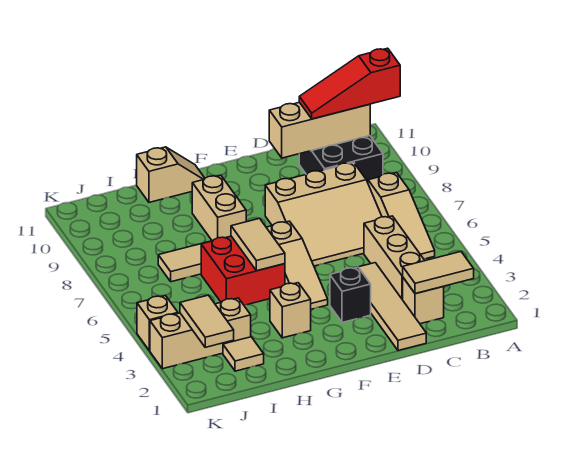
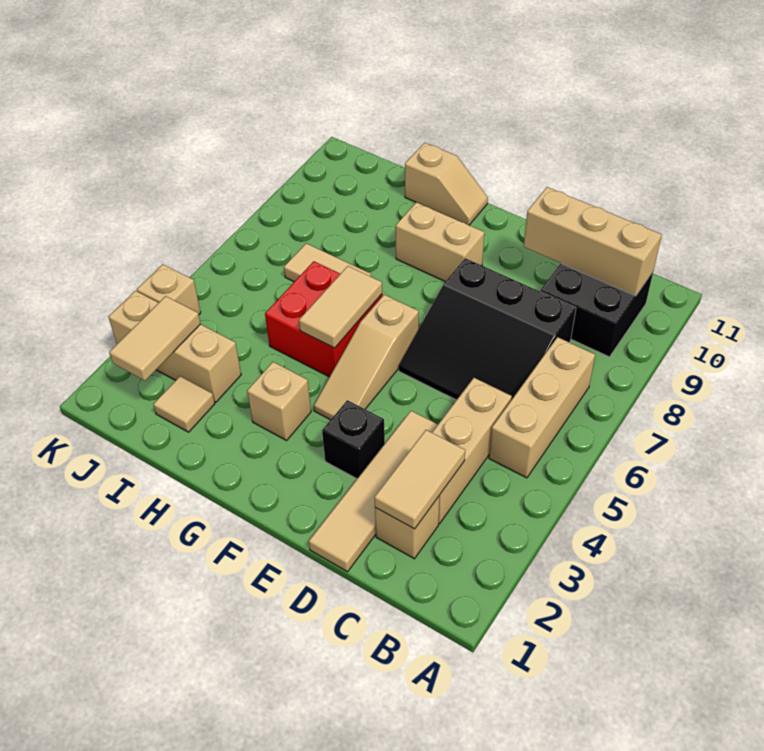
red 1x3 slope [299,48,400,119] -> none
tan 1x2 tile [403,252,474,294] -> tan 1x2 tile turned to [374,430,465,529]
tan 1x3 slope [368,173,435,259] -> tan 1x3 brick [489,337,595,478]
tan 3x3 slope [265,162,382,266] -> black 3x3 slope [399,258,576,400]
tan 1x2 brick [192,175,246,241] -> tan 1x2 brick turned to [396,202,484,282]

